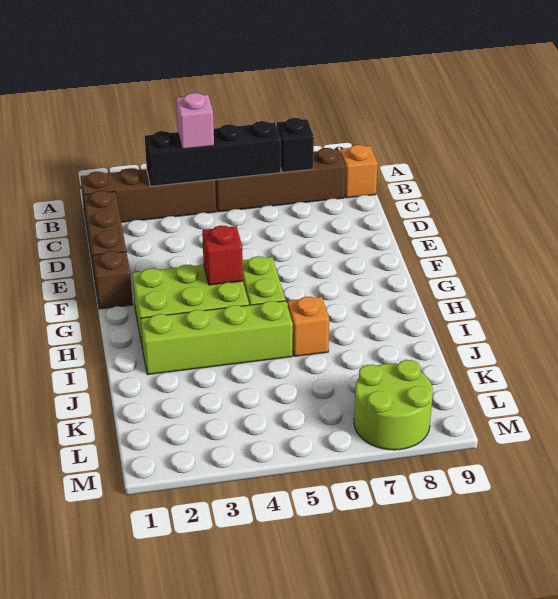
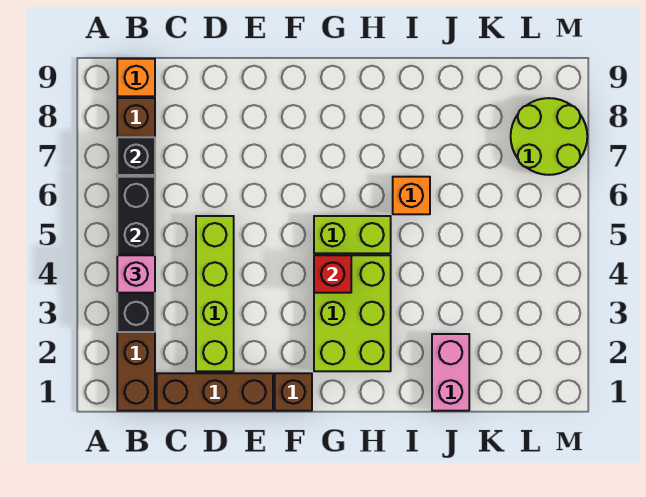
lime 1x4 brick [140,301,293,375] -> lime 1x4 brick moved to [196,216,234,371]
none -> pink 1x2 brick [432,334,469,411]

